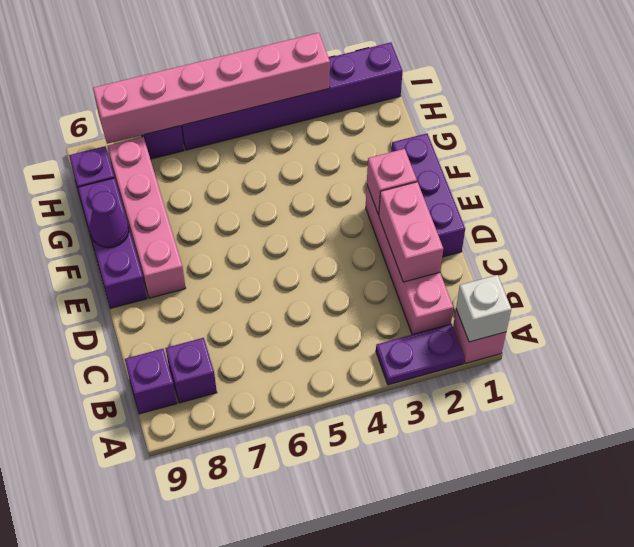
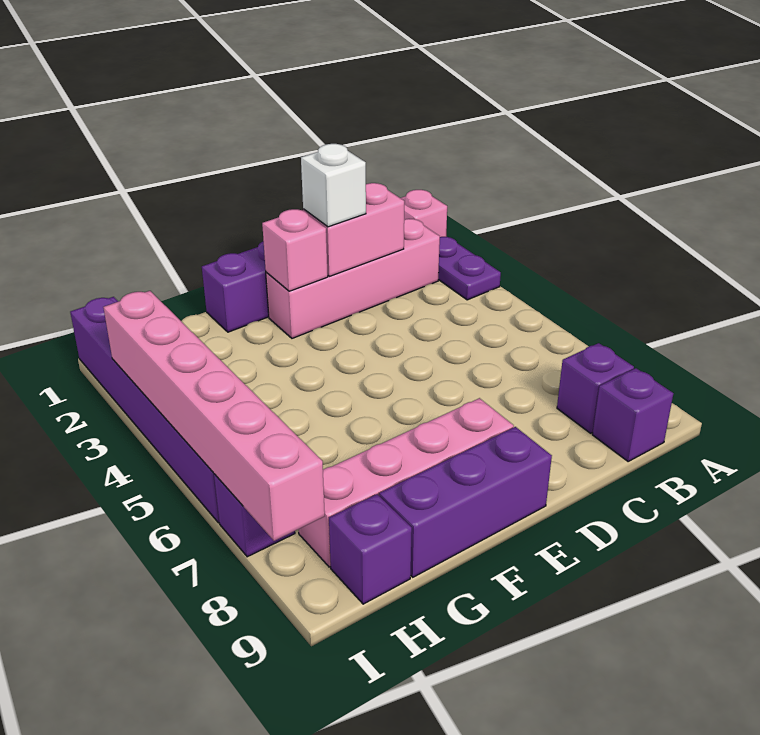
white 1x1 brick [456,275,511,342] -> white 1x1 brick moved to [301,144,366,227]
purple 1x1 cone [90,191,129,248] -> none

